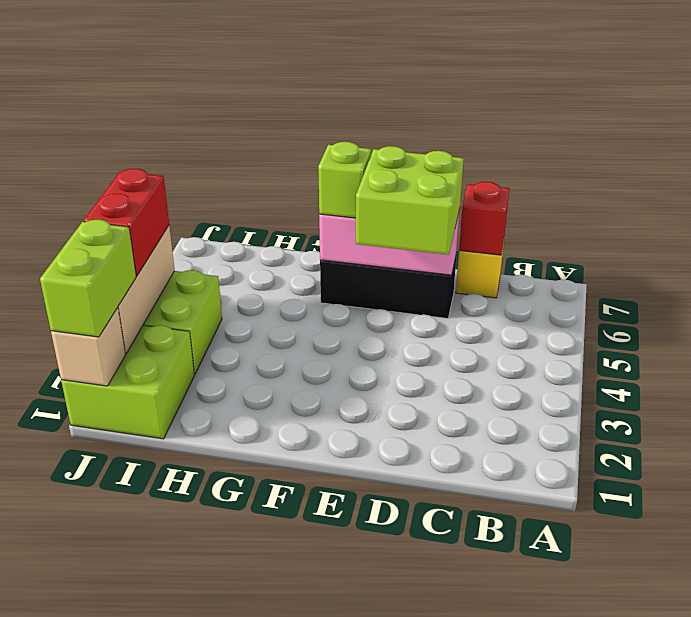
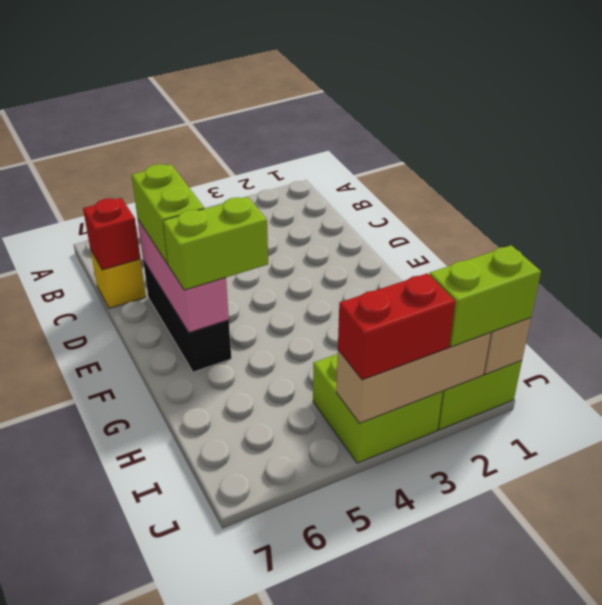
lime 2x2 brick [356,146,464,255] -> lime 1x2 brick [132,164,204,264]
lime 1x1 brick [318,142,371,218] -> lime 1x2 brick [163,197,268,290]

